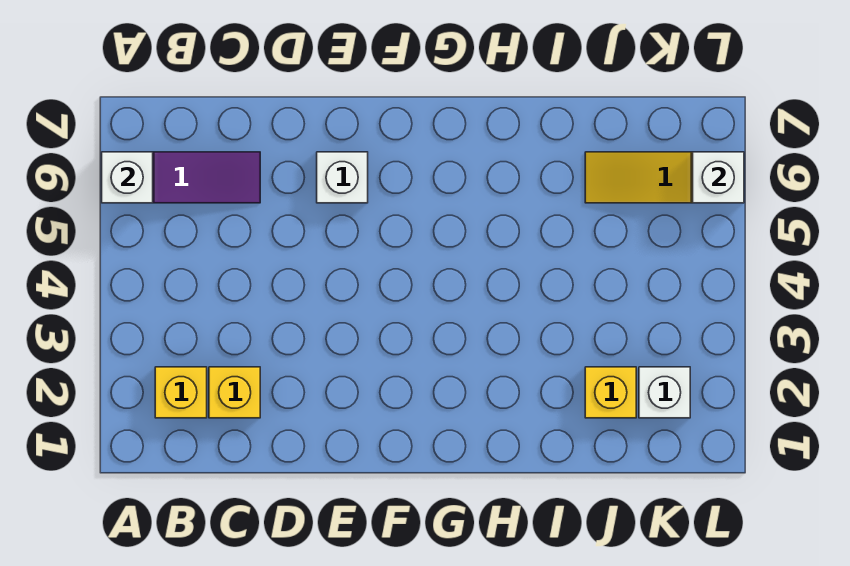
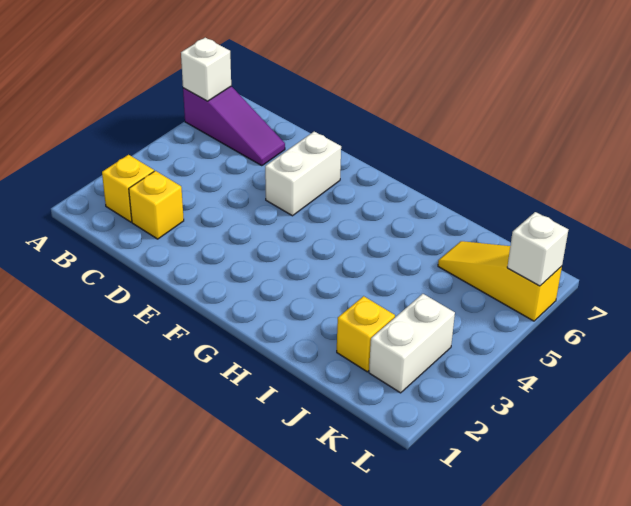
white 1x1 brick [317,152,368,203] -> white 1x2 brick [265,132,341,216]
white 1x1 brick [639,367,690,418] -> white 1x2 brick [369,294,455,393]

